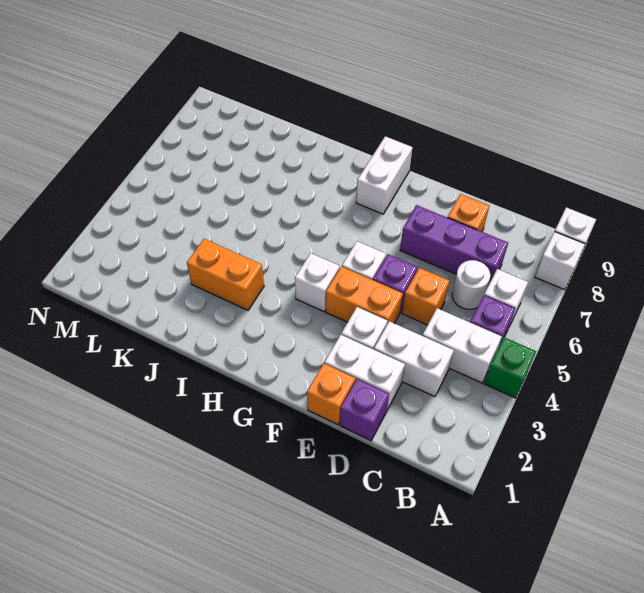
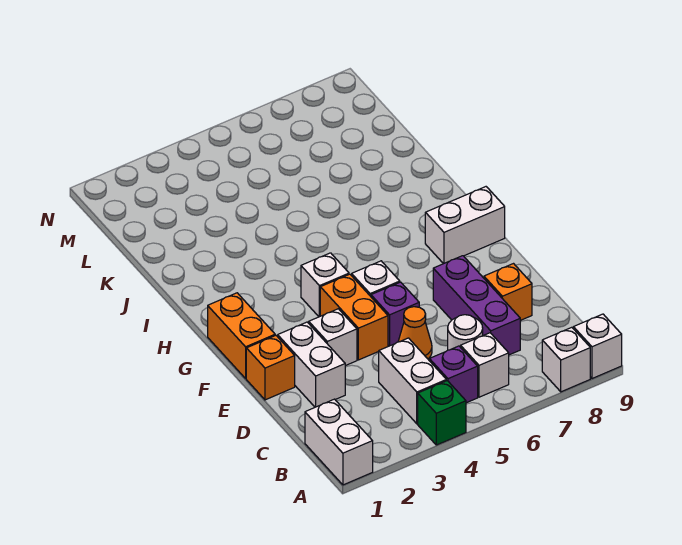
white 1x2 brick [374,321,454,397] -> white 1x2 brick moved to [305,399,373,485]
purple 1x1 brick [340,379,389,441] -> none
orange 1x1 brick [402,268,449,325] -> orange 1x1 cone [398,307,432,359]
orange 1x2 brick [187,239,264,310] -> orange 1x2 brick moved to [208,293,275,378]

